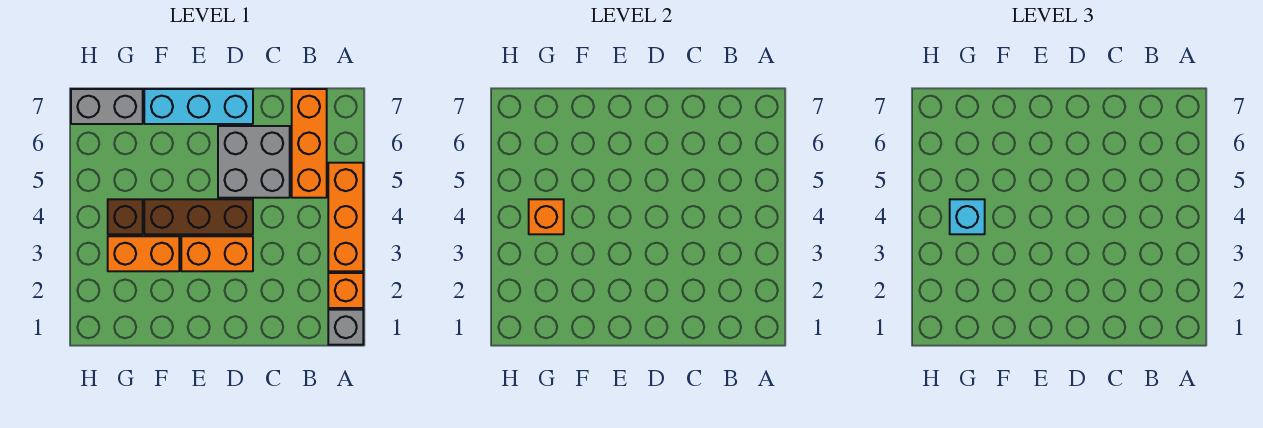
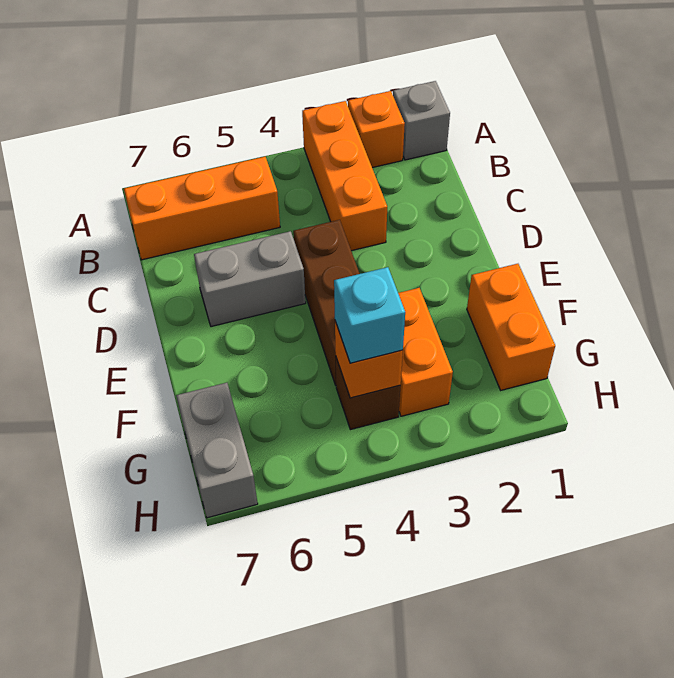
orange 1x3 brick [328,163,363,271] -> orange 1x3 brick turned to [302,101,387,251]
grey 2x2 brick [218,126,290,198] -> grey 1x2 brick [194,231,306,327]
orange 1x2 brick [181,236,253,271] -> orange 1x2 brick moved to [467,264,555,390]
cyan 1x3 brick [144,89,253,124] -> none

